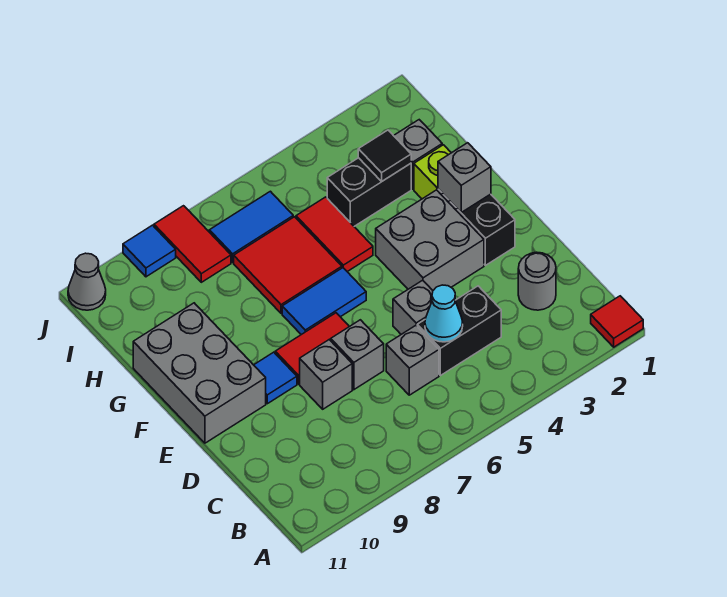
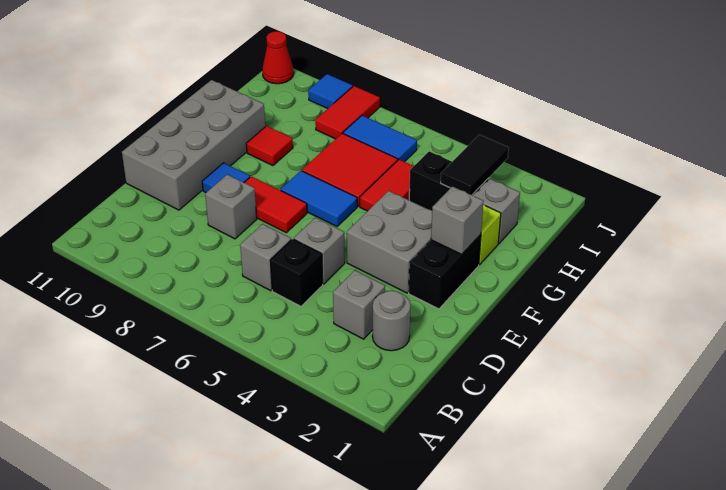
red 1x1 tile [591,296,643,347] -> red 1x1 tile moved to [246,126,293,166]
black 1x2 brick [417,286,501,376] -> black 1x1 brick [270,239,323,306]
cyan 1x1 cone [425,285,463,342] -> none
grey 1x1 brick [331,320,384,389] -> grey 1x1 brick moved to [333,270,385,339]
grey 2x3 brick [133,303,266,443] -> grey 2x4 brick [122,80,265,210]
black 1x1 tile [358,130,411,182] -> black 1x2 tile [441,135,509,195]
grey 1x1 cone [68,253,106,310] -> red 1x1 cone [262,31,294,84]

